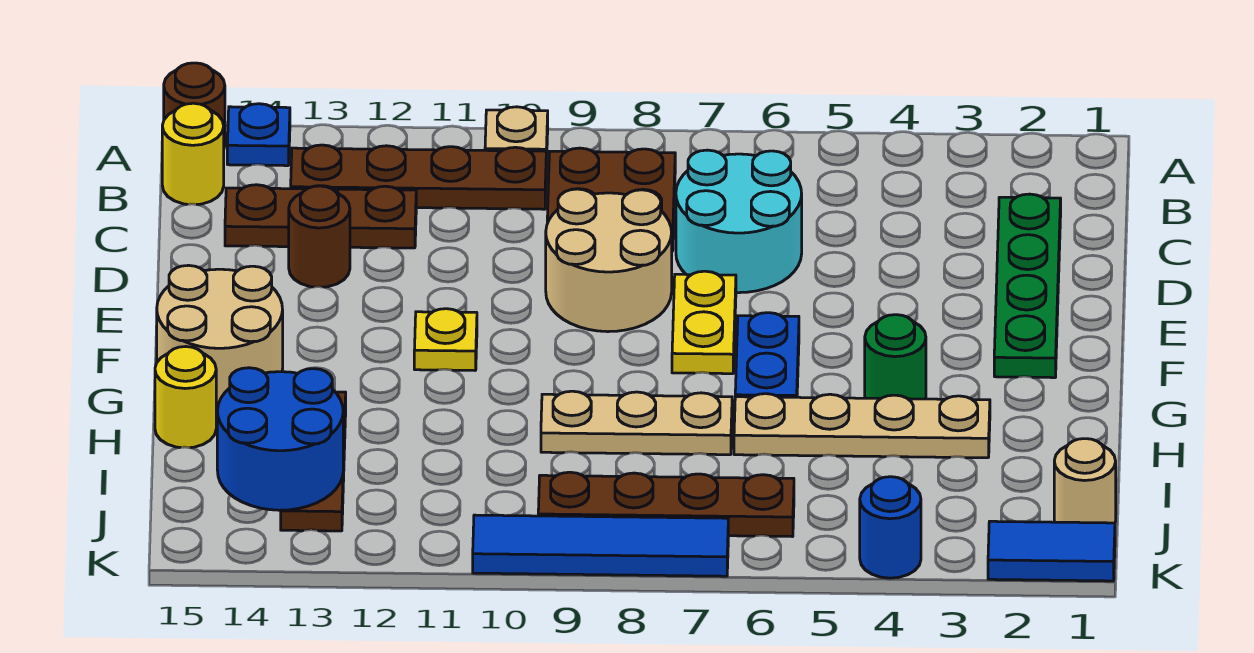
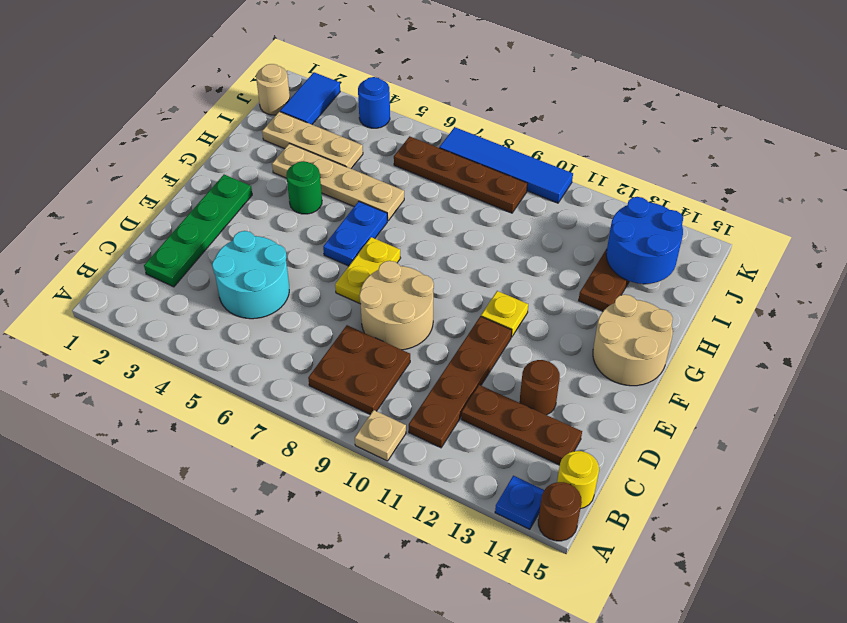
brown 1x4 plate [291,145,546,209] -> brown 1x4 plate turned to [409,316,512,448]
cyan 2x2 round brick [676,150,802,293] -> cyan 2x2 round brick moved to [212,231,289,319]
tan 1x3 plate [541,391,732,455] -> tan 1x3 plate moved to [262,112,363,169]
yellow 1x1 round brick [155,347,216,448] -> none
blue 1x2 tile [988,521,1115,581] -> blue 1x2 tile turned to [280,72,340,124]

